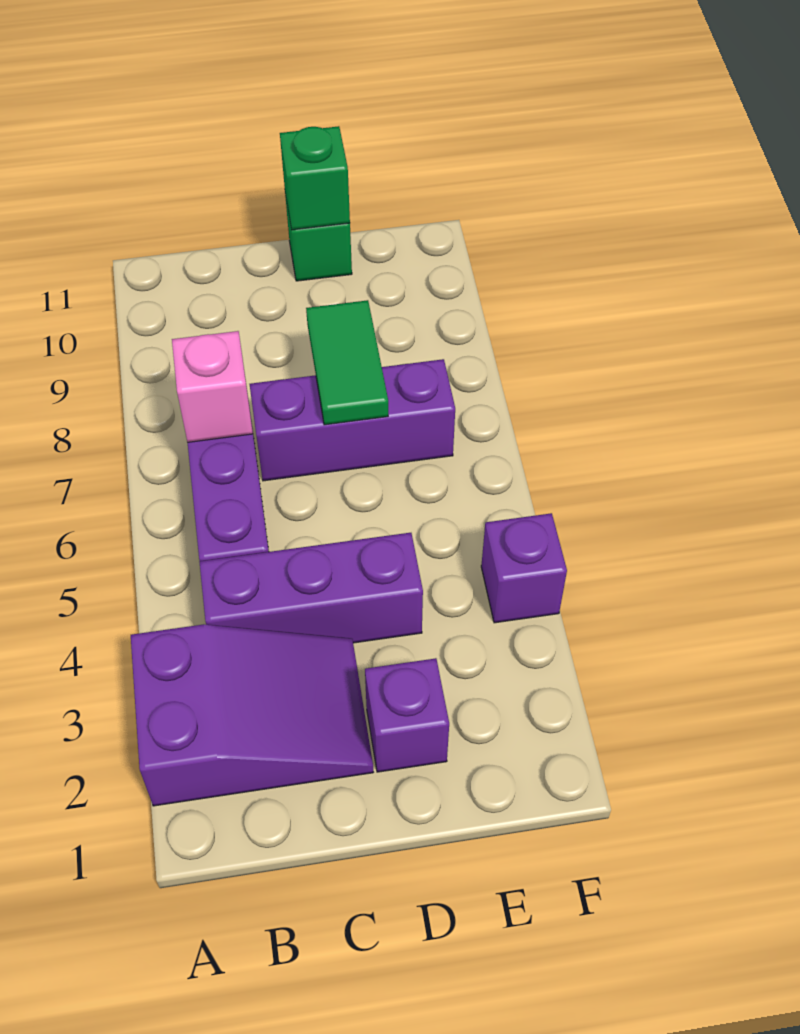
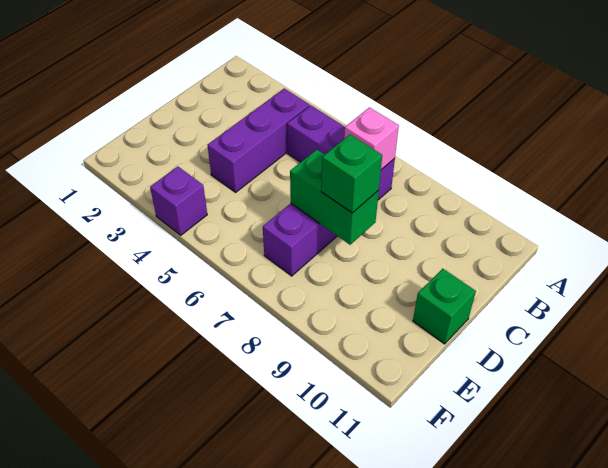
purple 2x3 slope [131,624,373,806] -> none
purple 1x1 brick [365,658,449,772] -> none
green 1x2 tile [306,300,388,425] -> green 1x2 brick [290,150,379,245]
green 1x1 brick [280,126,350,230] -> green 1x1 brick moved to [321,135,382,213]

